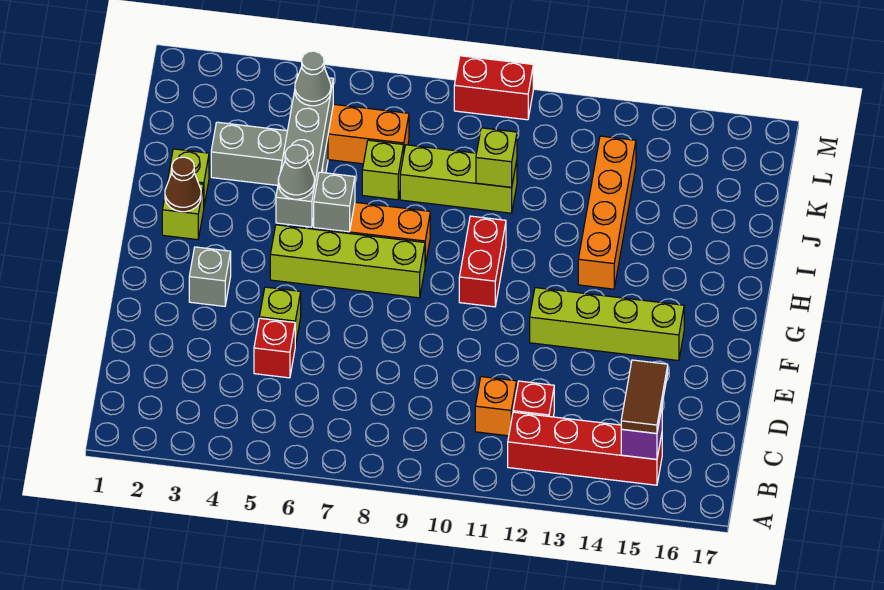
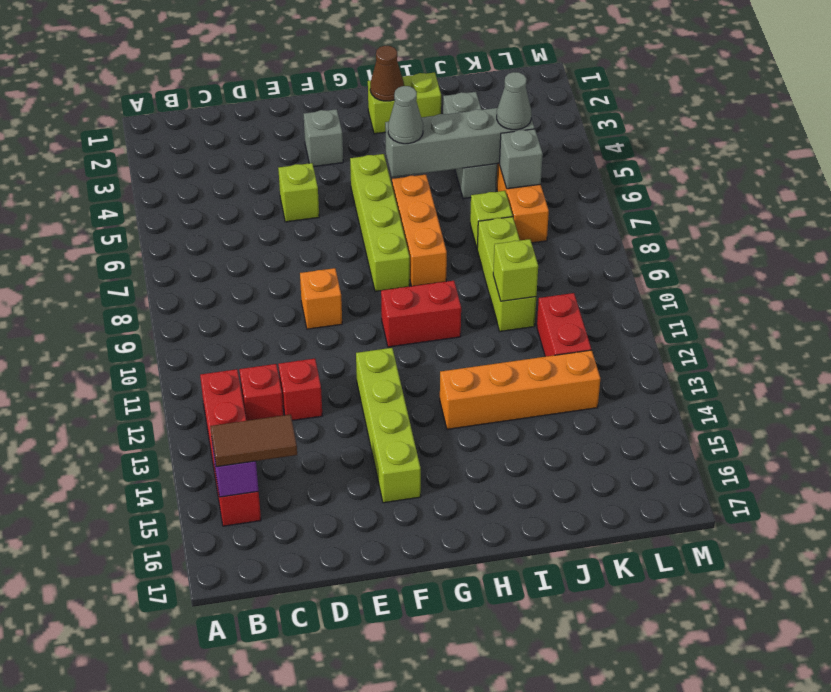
orange 1x1 brick [475,377,517,436] -> orange 1x1 brick moved to [300,268,342,329]
red 1x1 brick [254,318,295,378] -> red 1x1 brick moved to [278,359,322,421]
grey 1x1 brick [314,172,355,232] -> grey 1x1 brick moved to [500,129,543,189]
red 1x2 brick [454,56,533,120] -> red 1x2 brick moved to [537,293,591,357]

